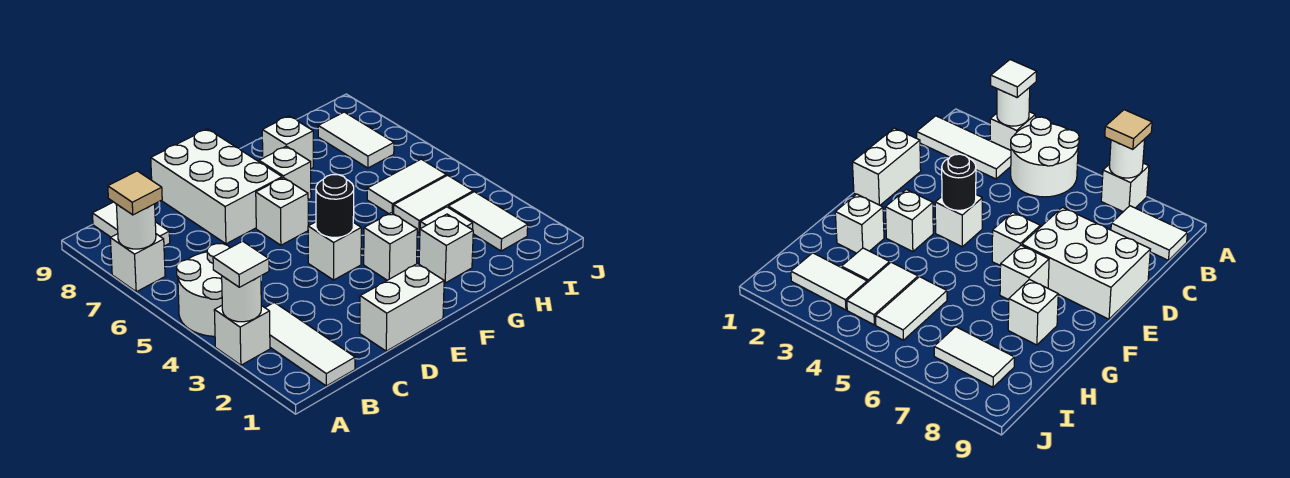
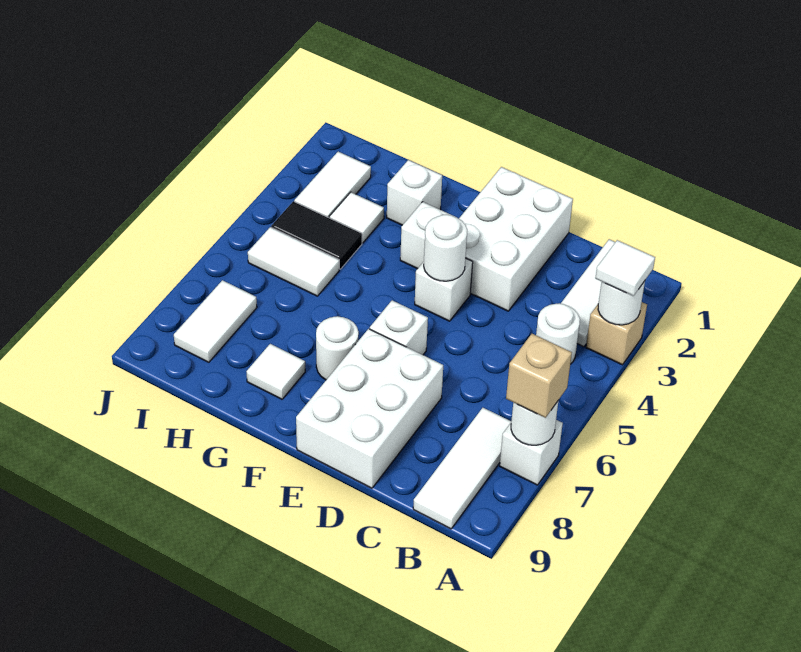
white 1x1 brick [214,306,270,365] -> tan 1x1 brick [586,302,647,365]
white 2x2 round brick [177,244,230,336] -> white 1x1 round brick [536,303,580,364]
tan 1x1 tile [108,171,162,215] -> tan 1x1 brick [506,334,572,418]
white 1x2 tile [92,202,170,246] -> white 1x3 tile [413,408,511,529]
white 1x2 brick [360,264,444,351] -> white 2x3 brick [459,167,573,311]
black 1x1 round brick [316,175,354,237] -> white 1x1 round brick [424,215,467,281]
white 1x1 brick [259,146,311,200] -> white 1x1 round brick [316,316,359,380]
white 1x1 brick [262,116,313,169] -> white 1x1 tile [246,344,305,399]
white 1x2 tile [394,175,473,232] -> black 1x2 tile [271,201,362,269]

